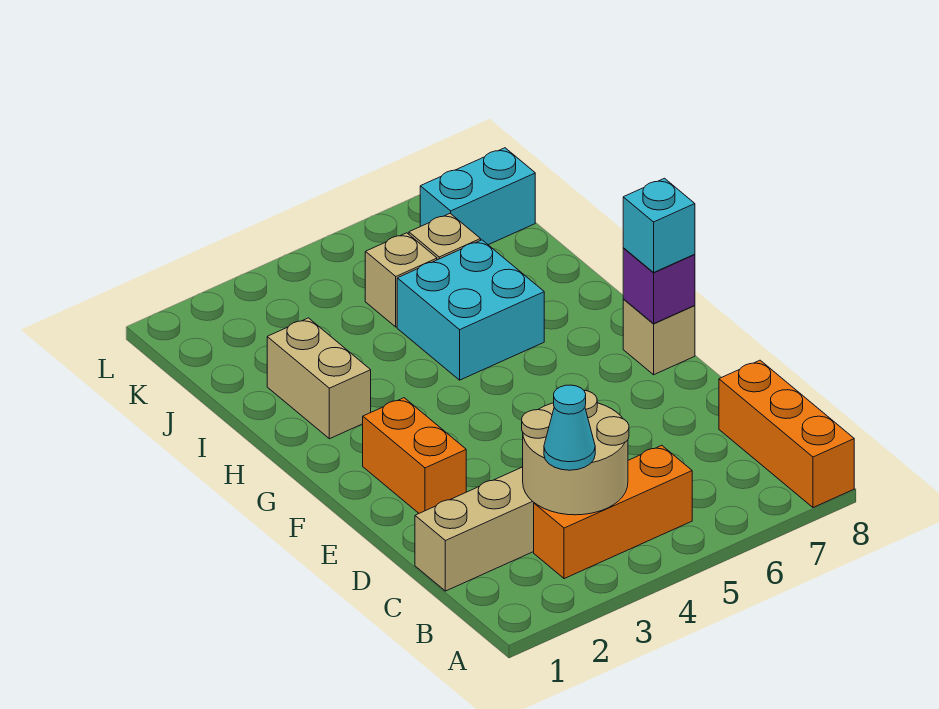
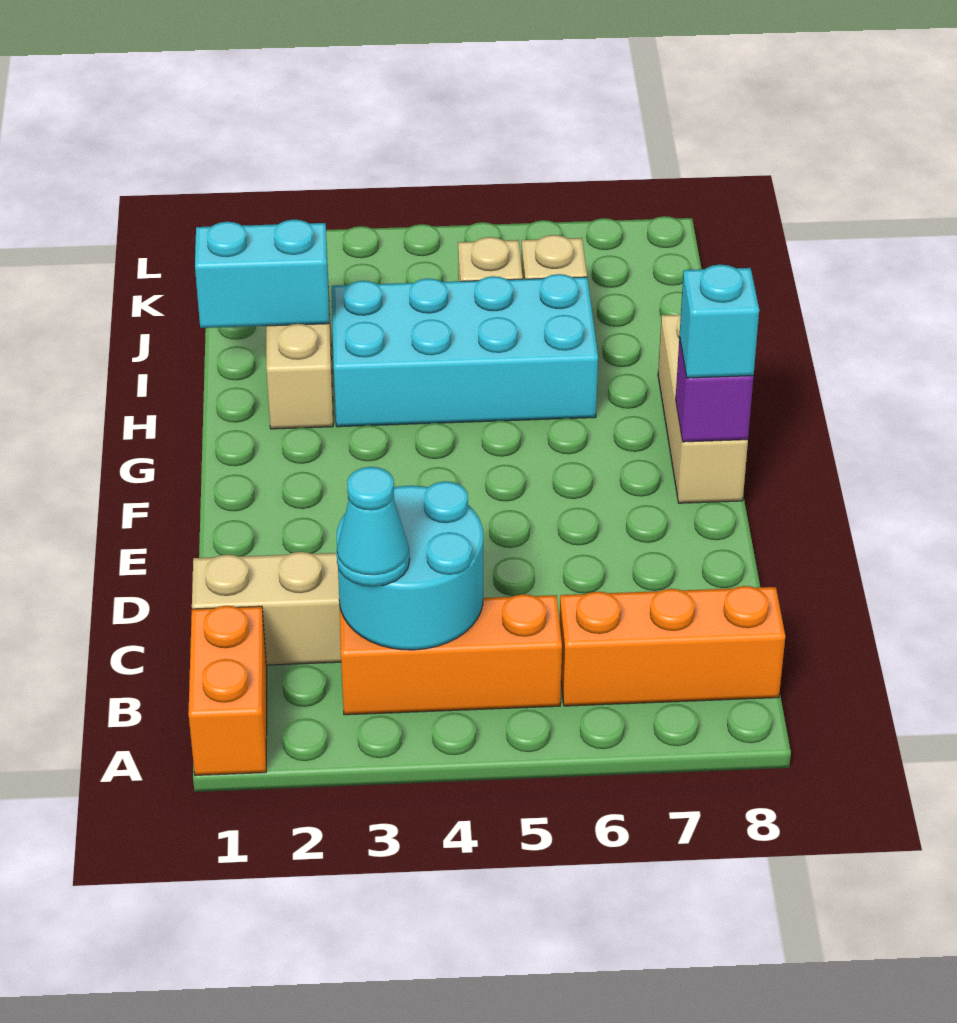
orange 1x3 brick [719,360,854,508] -> orange 1x3 brick turned to [560,586,785,706]
tan 2x2 round brick [522,391,629,515] -> cyan 2x2 round brick [337,481,483,650]
orange 1x2 brick [363,398,466,513] -> orange 1x2 brick moved to [188,606,267,775]
tan 1x1 brick [623,299,695,375] -> tan 1x3 brick [658,314,748,503]
cyan 2x2 brick [397,240,544,380] -> cyan 2x4 brick [332,274,598,427]
cyan 1x2 brick [420,148,535,245] -> cyan 1x2 brick moved to [195,220,329,328]

